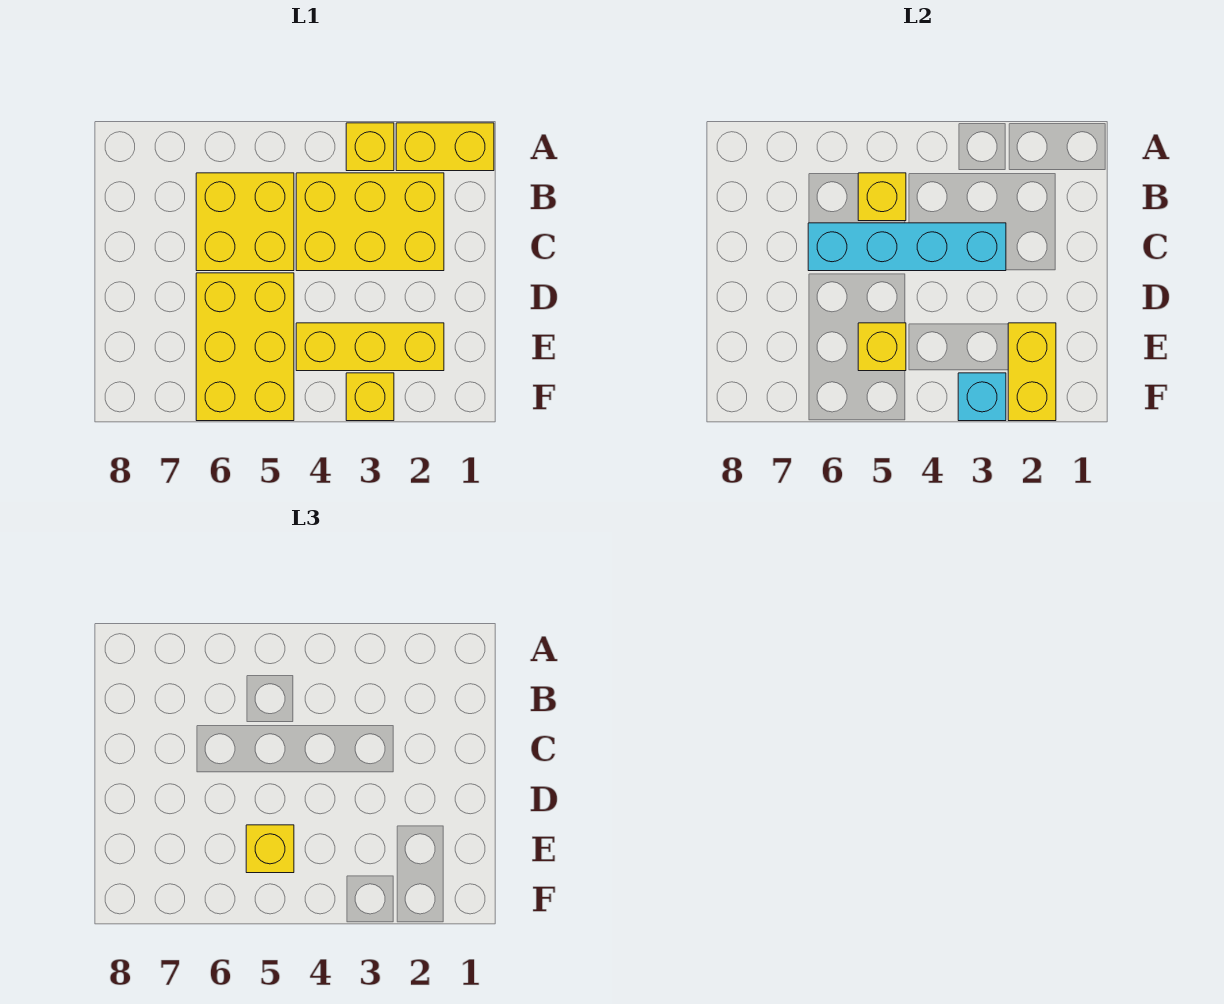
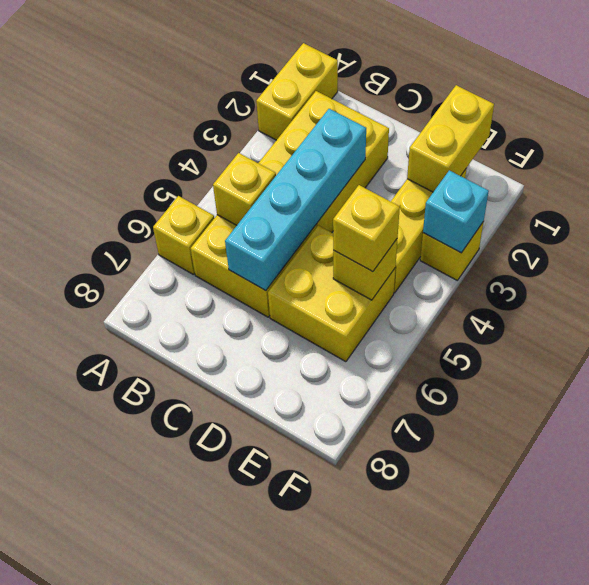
yellow 1x1 brick [346,123,394,171] -> yellow 1x1 brick moved to [153,196,214,274]
yellow 2x3 brick [196,273,294,421] -> yellow 2x2 brick [268,226,395,362]
yellow 1x2 brick [1008,323,1056,421] -> yellow 1x2 brick turned to [407,85,494,192]

